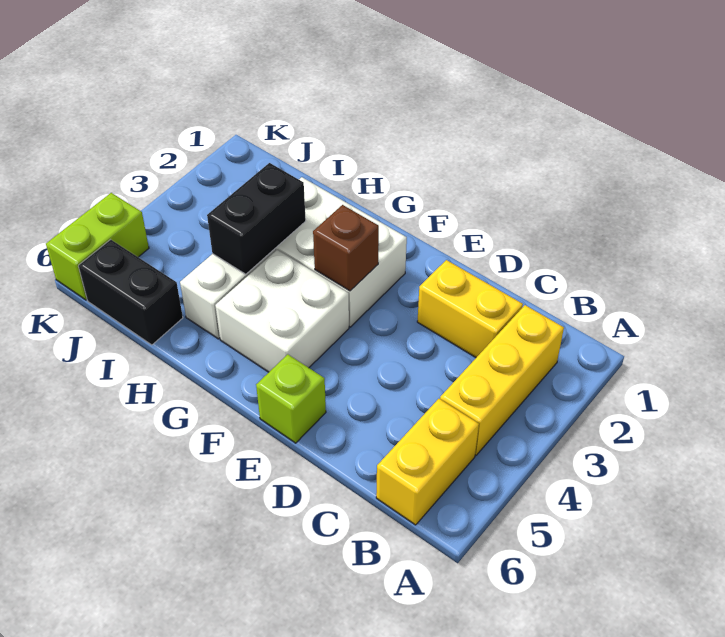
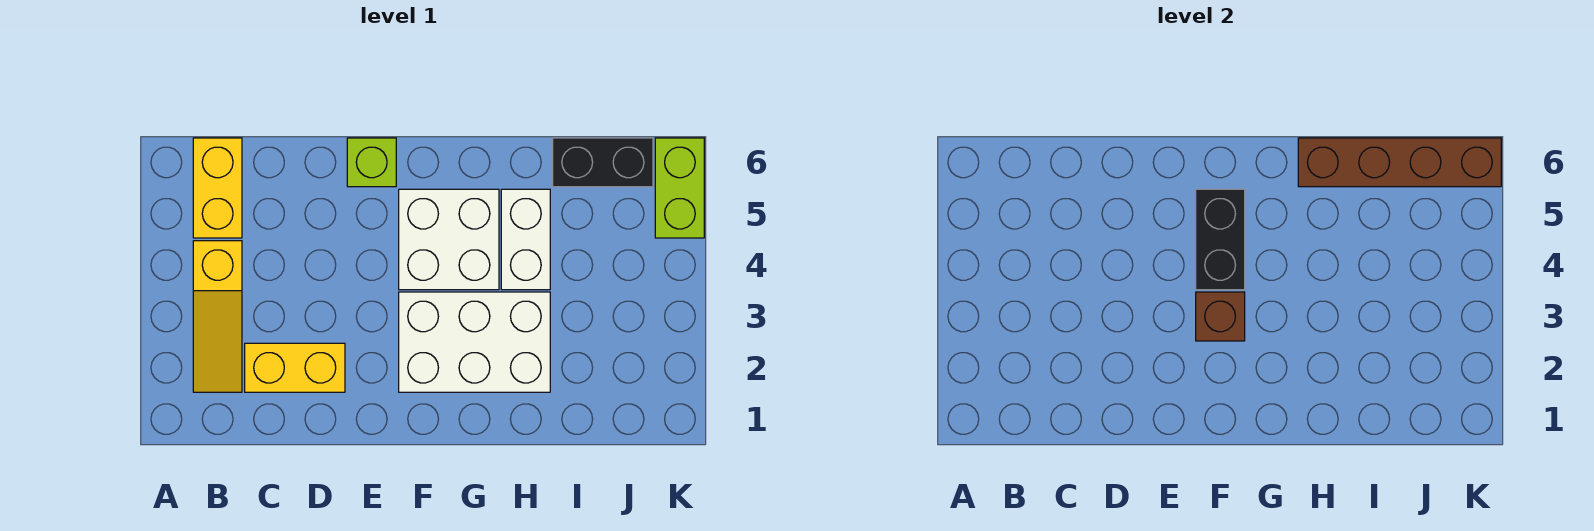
yellow 1x3 brick [440,305,564,455] -> yellow 1x3 slope [193,241,242,392]
black 1x2 brick [207,163,306,274] -> black 1x2 brick moved to [1196,189,1245,290]
none -> brown 1x4 brick [1298,138,1501,187]

